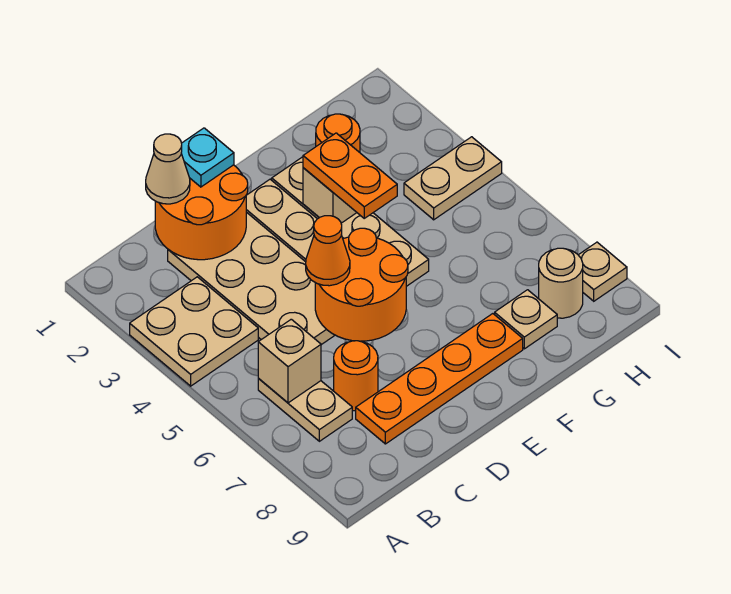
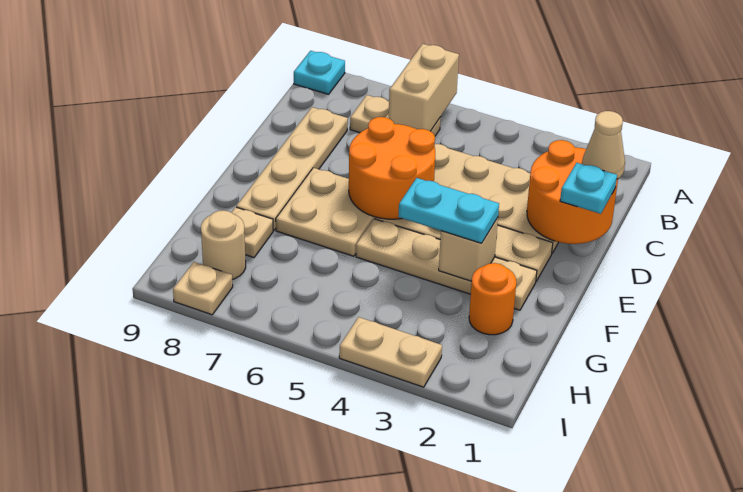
tan 2x2 plate [130,277,258,386] -> tan 2x2 plate moved to [276,168,375,256]
none -> cyan 1x1 plate [294,51,345,94]
tan 1x1 brick [258,319,321,403] -> tan 1x2 brick [389,44,459,131]
orange 1x1 round brick [334,341,378,411] -> none
orange 1x4 plate [356,314,523,444] -> tan 1x4 plate [236,107,348,230]
orange 1x1 cone [306,216,350,286] -> none
orange 1x2 plate [303,133,397,218] -> cyan 1x2 plate [398,178,499,243]
tan 1x2 plate [404,137,502,220] -> tan 1x2 plate turned to [339,317,442,387]

